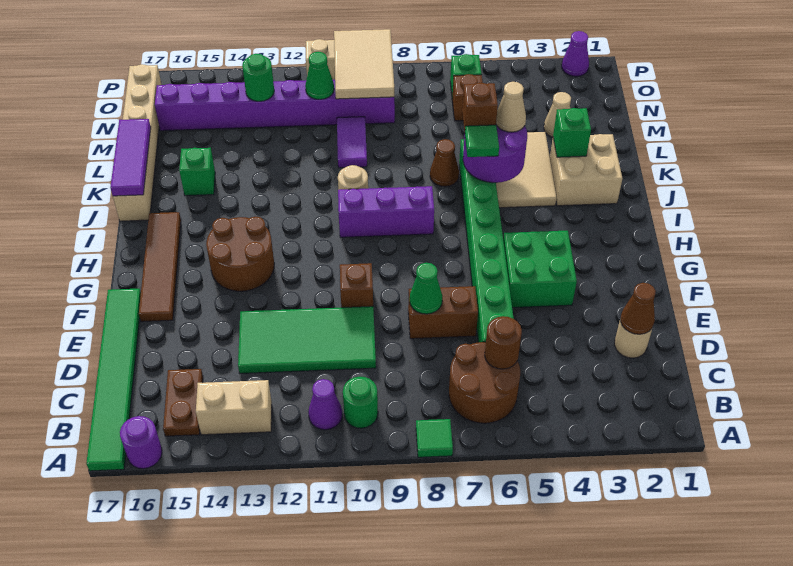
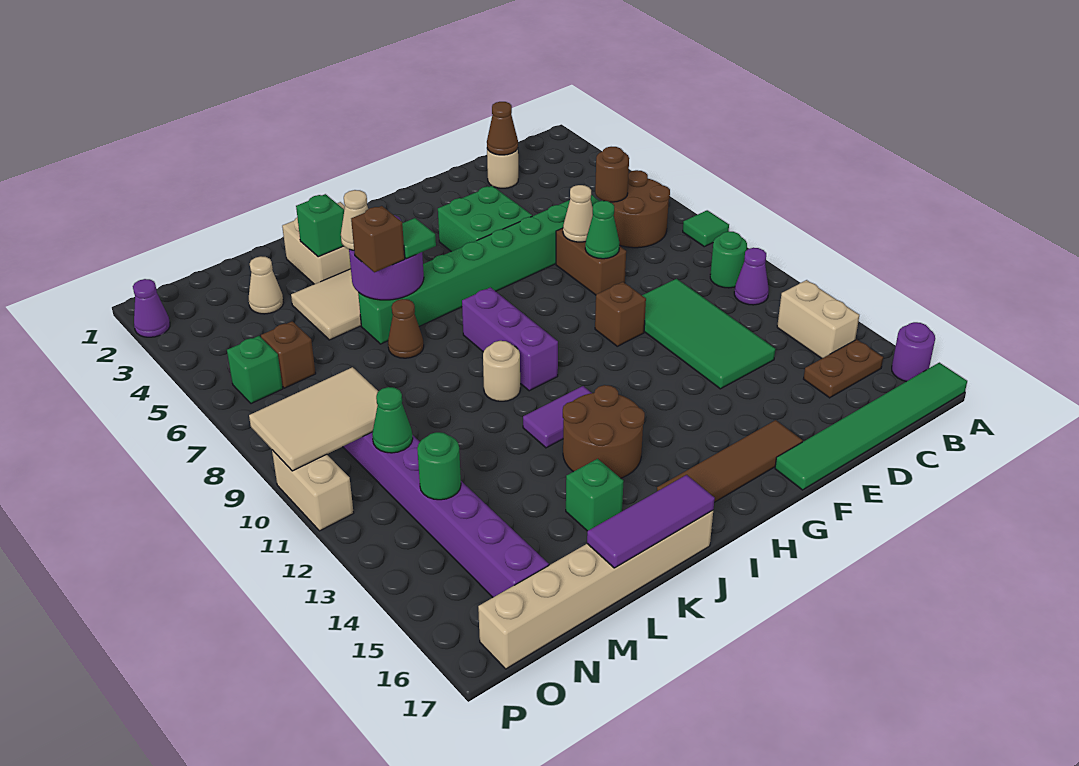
none -> tan 1x1 cone [563,185,593,242]
brown 2x2 round brick [206,217,274,291] -> brown 2x2 round brick moved to [563,385,645,478]
purple 1x2 tile [337,117,367,168] -> purple 1x2 tile moved to [523,386,591,448]

